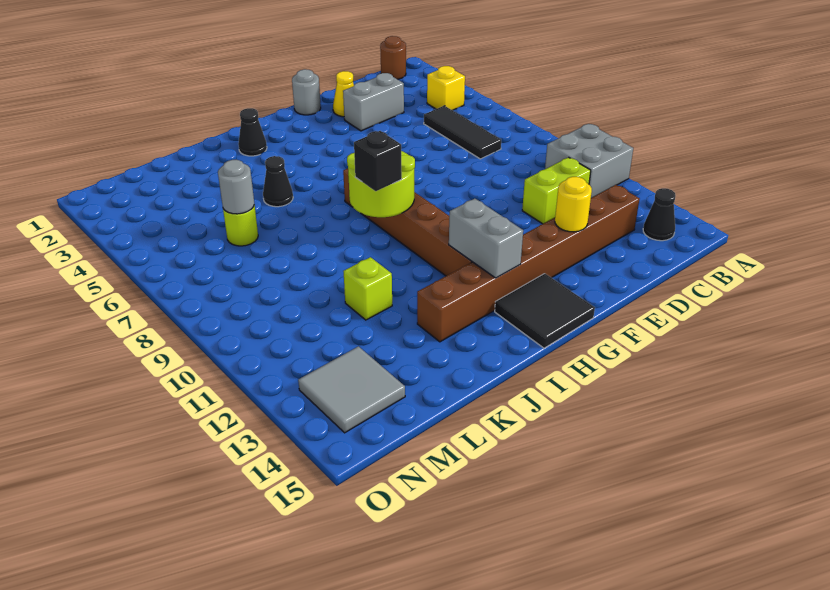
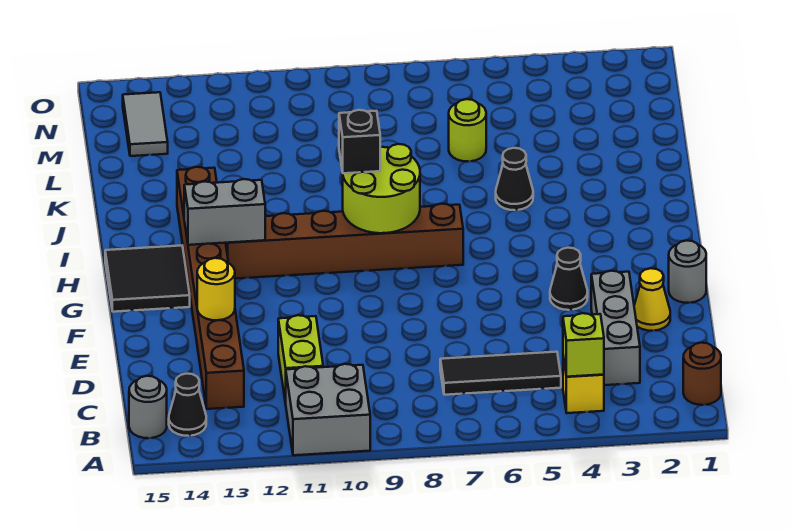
grey 1x2 brick [343,73,404,131] -> grey 1x3 brick [591,271,640,385]
black 1x1 cone [238,108,267,156] -> black 1x1 cone moved to [550,248,588,310]
lime 1x1 brick [343,257,392,320] -> lime 1x1 brick moved to [563,313,604,377]
grey 1x1 round brick [218,160,254,214] -> grey 1x1 round brick moved to [129,376,167,438]
grey 2x2 tile [298,346,405,433] -> grey 1x2 tile [123,92,168,156]

